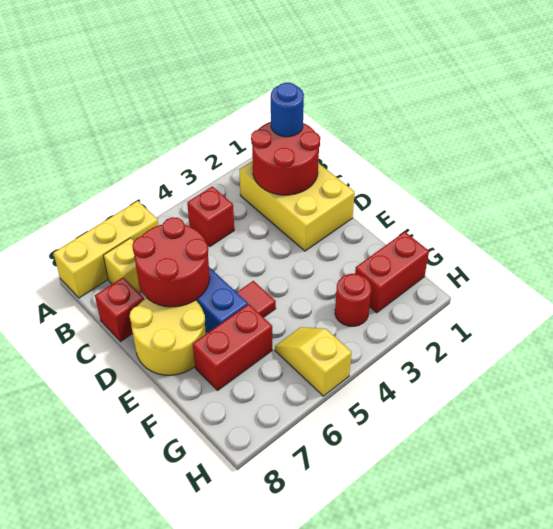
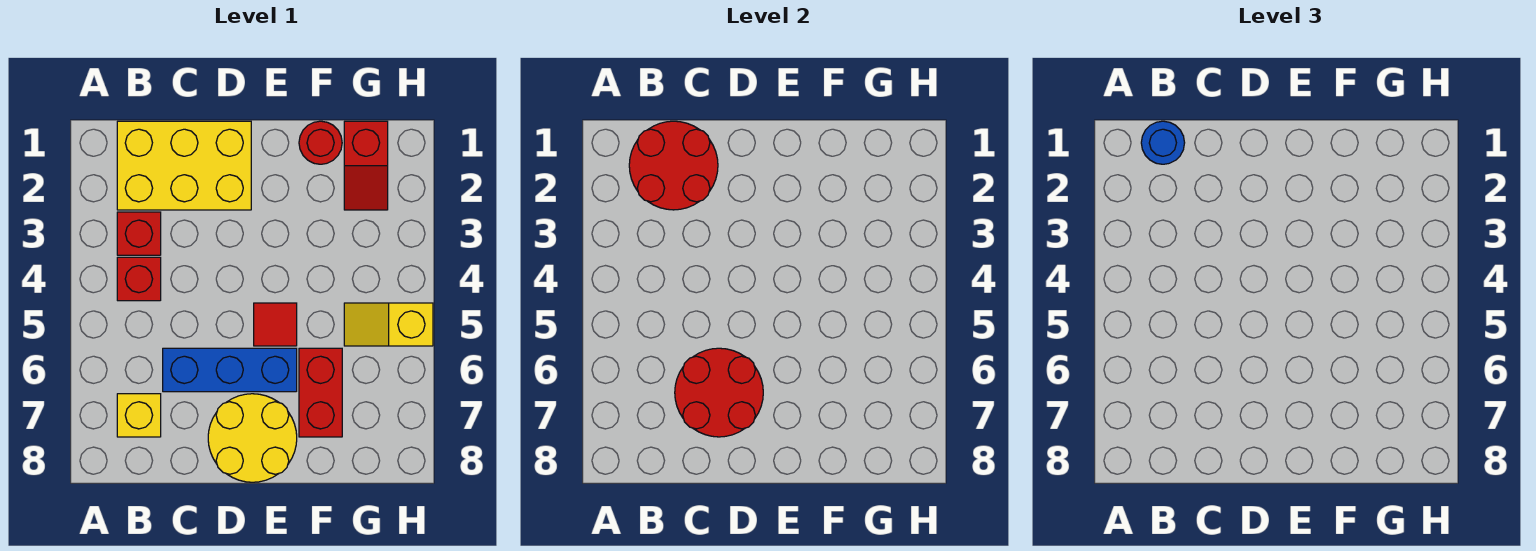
yellow 1x3 brick [54,201,158,298] -> none
red 1x1 brick [95,277,144,341] -> red 1x1 brick moved to [117,212,161,255]
red 1x2 brick [355,232,429,313] -> red 1x2 slope [344,121,388,210]
red 1x1 round brick [335,274,371,326] -> red 1x1 round brick moved to [299,121,342,164]

